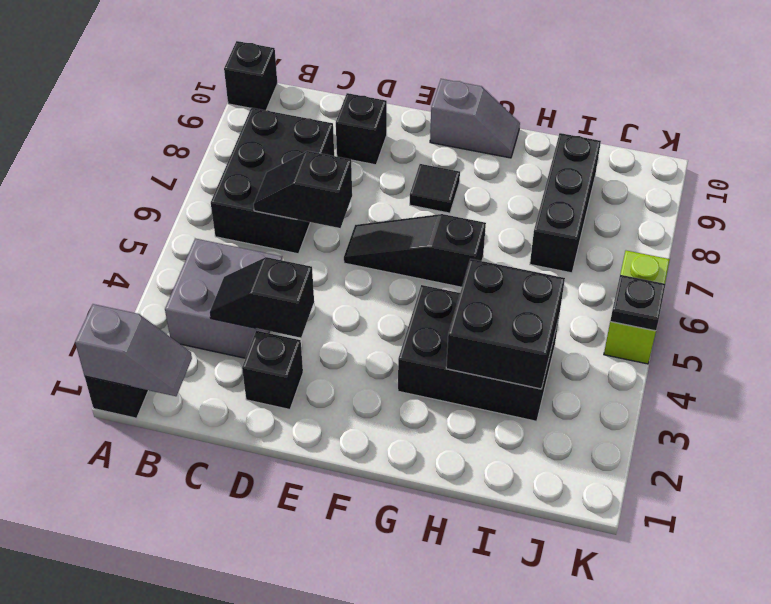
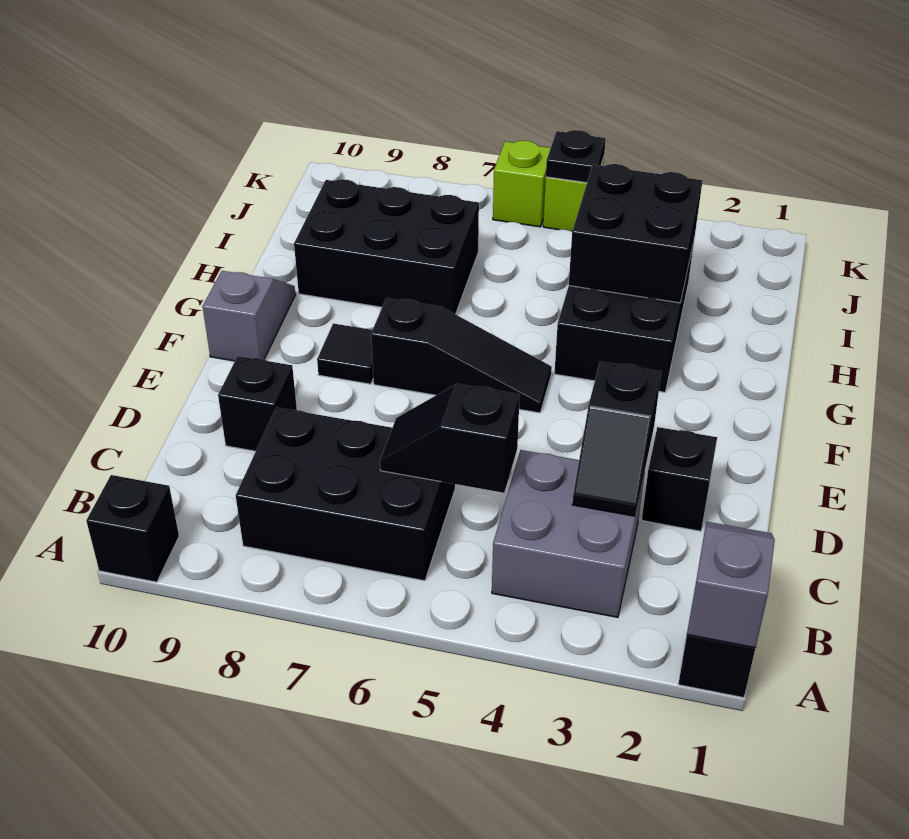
black 1x2 slope [254,151,352,228] -> black 1x2 slope turned to [380,384,520,493]
black 1x3 slope [344,214,486,287] -> black 1x3 slope turned to [371,298,552,413]
black 1x3 brick [530,133,601,273] -> black 2x3 brick [294,179,479,314]

